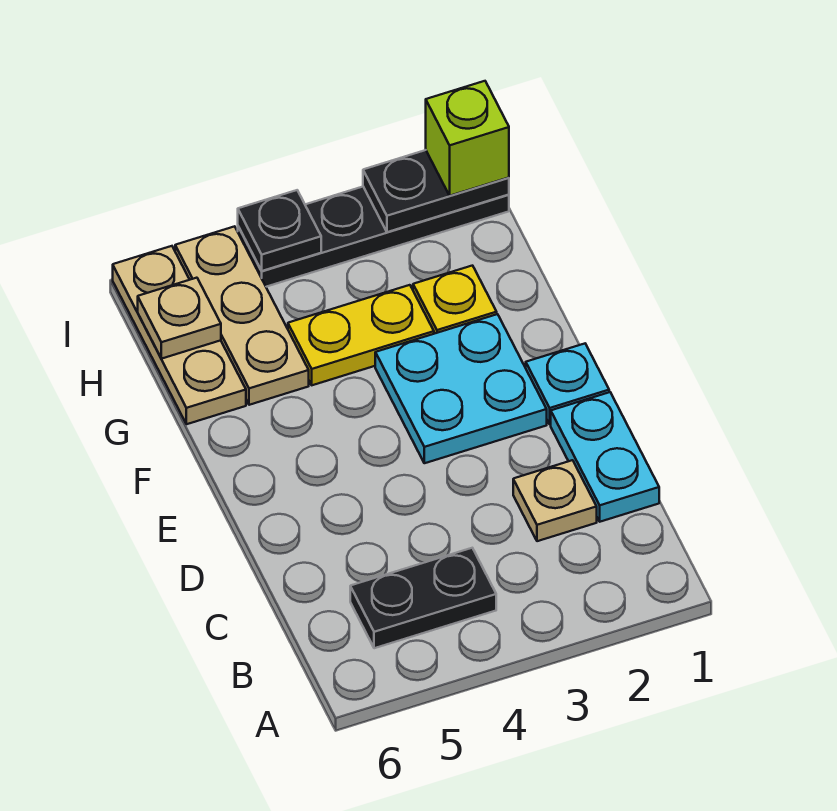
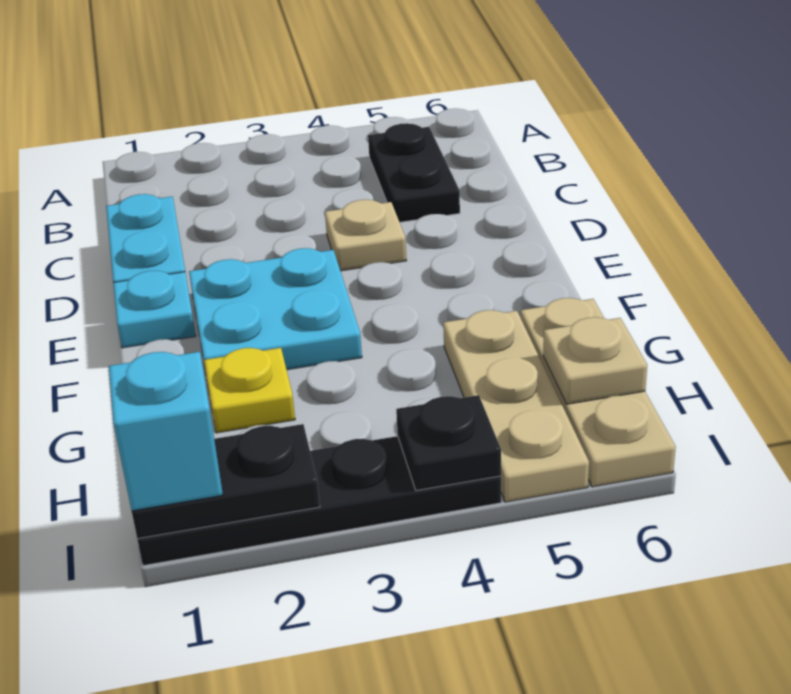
black 1x2 plate [350,548,496,648] -> black 1x2 plate turned to [368,123,460,222]
tan 1x1 plate [513,460,597,541] -> tan 1x1 plate moved to [325,200,407,271]
yellow 1x2 plate [288,285,434,385] -> none
lime 1x1 brick [426,81,509,196] -> cyan 1x1 brick [109,352,223,511]

